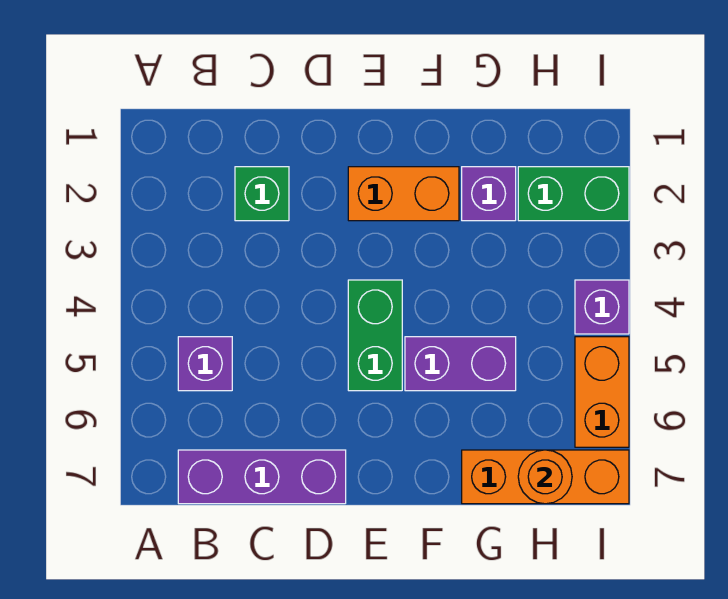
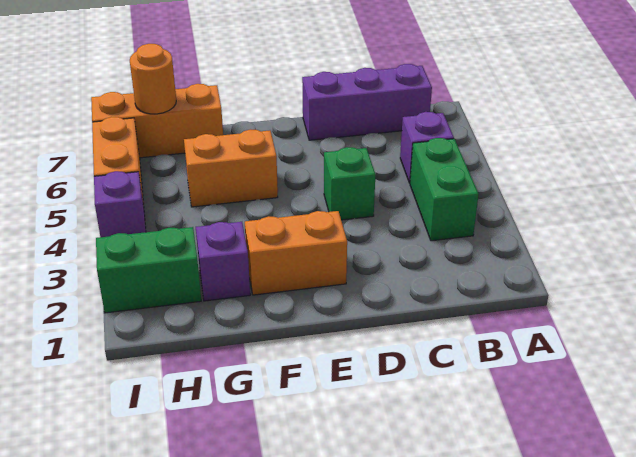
green 1x1 brick [235,167,289,221] -> green 1x1 brick moved to [324,147,375,220]
green 1x2 brick [348,280,402,391] -> green 1x2 brick moved to [410,138,478,241]
purple 1x2 brick [405,337,516,391] -> orange 1x2 brick [184,129,278,207]

